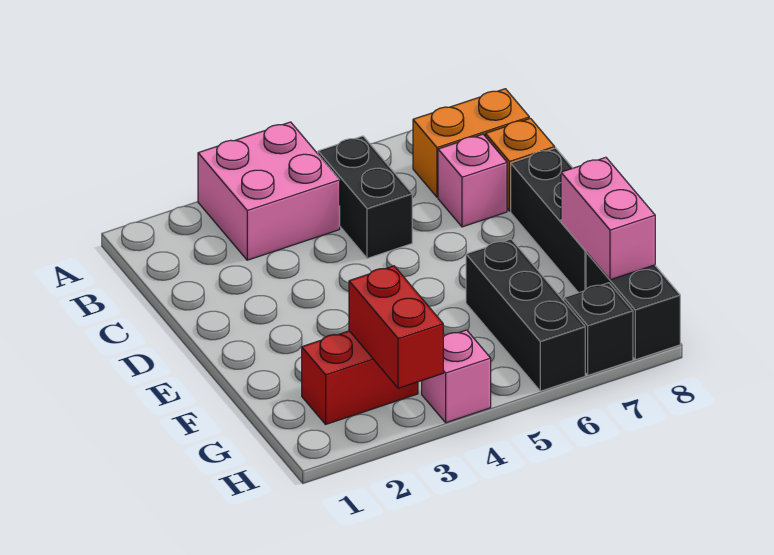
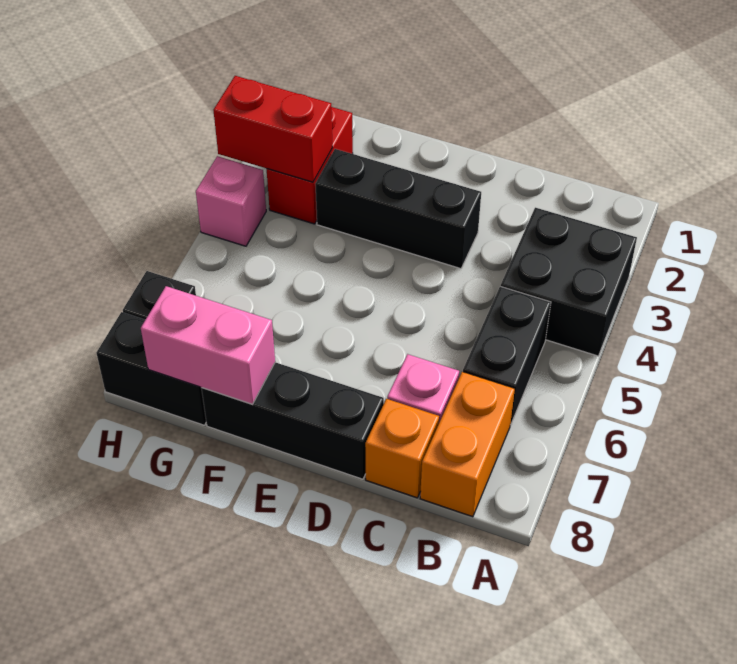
pink 2x2 brick [198,122,340,260] -> black 2x2 brick [501,208,637,356]
black 1x2 brick [318,136,412,258] -> black 1x2 brick turned to [463,286,551,425]
black 1x3 brick [466,239,585,391] -> black 1x3 brick moved to [316,149,481,269]

